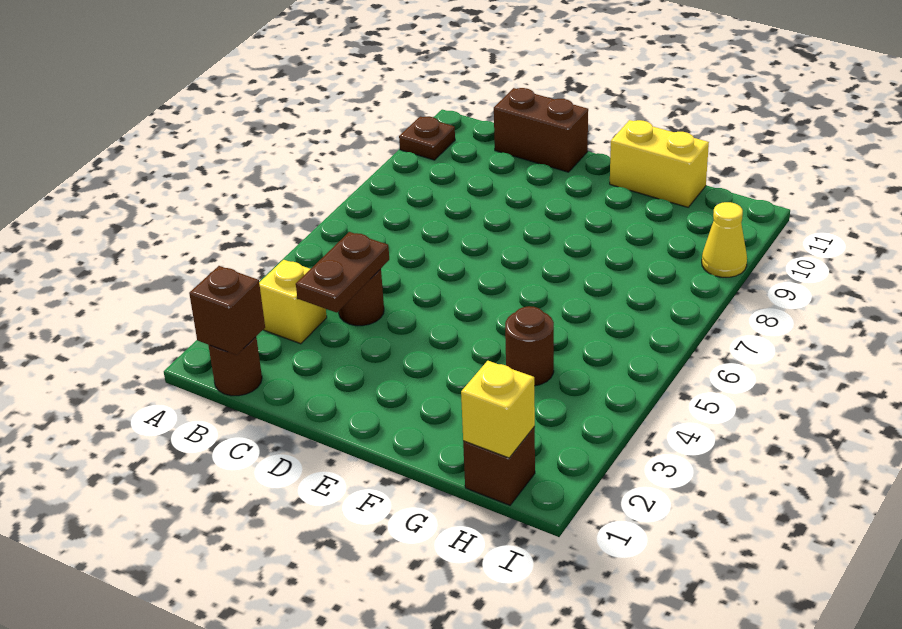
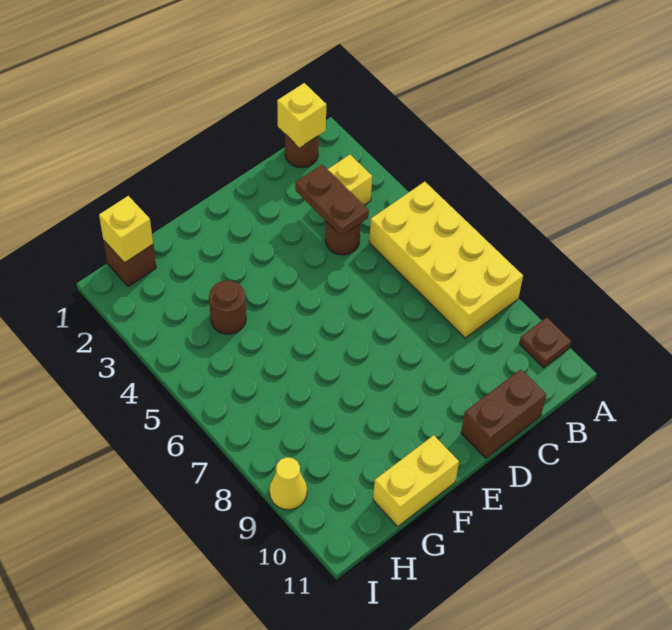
none -> yellow 2x4 brick [369,182,523,338]
brown 1x1 brick [189,266,265,355] -> yellow 1x1 brick [277,83,326,148]

